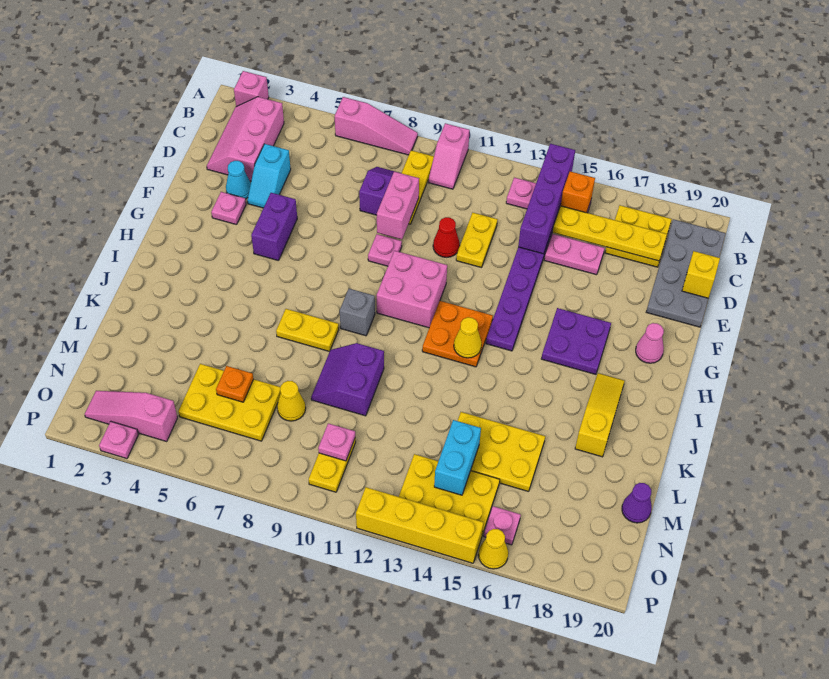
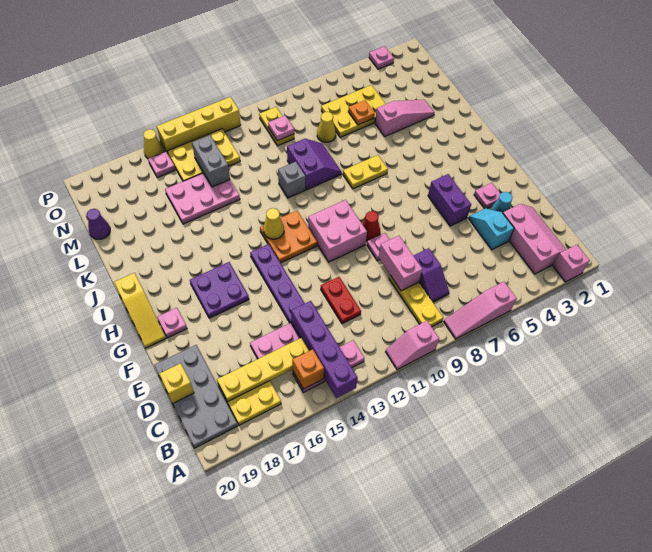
pink 1x2 slope [428,123,470,189] -> pink 1x2 slope turned to [386,321,439,370]
yellow 1x2 plate [456,213,498,268] -> red 1x2 plate [321,277,361,324]
red 1x1 cone [433,217,460,257] -> red 1x1 cone moved to [362,211,380,241]
pink 1x1 cone [636,323,664,363] -> pink 1x1 plate [157,308,187,338]
grey 1x1 brick [340,288,375,336] -> grey 1x1 brick moved to [278,162,305,198]
yellow 1x3 slope [575,373,625,457] -> yellow 1x3 slope moved to [114,273,166,348]
yellow 2x3 plate [458,412,545,492] -> pink 2x3 plate [165,173,240,224]
cyan 1x2 brick [434,420,481,495] -> grey 1x2 brick [192,135,230,187]
pink 1x3 slope [85,391,178,441] -> pink 1x3 slope moved to [375,100,434,136]

